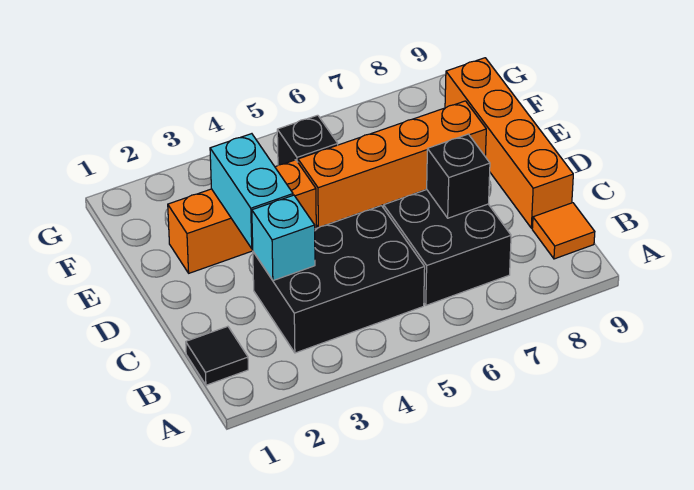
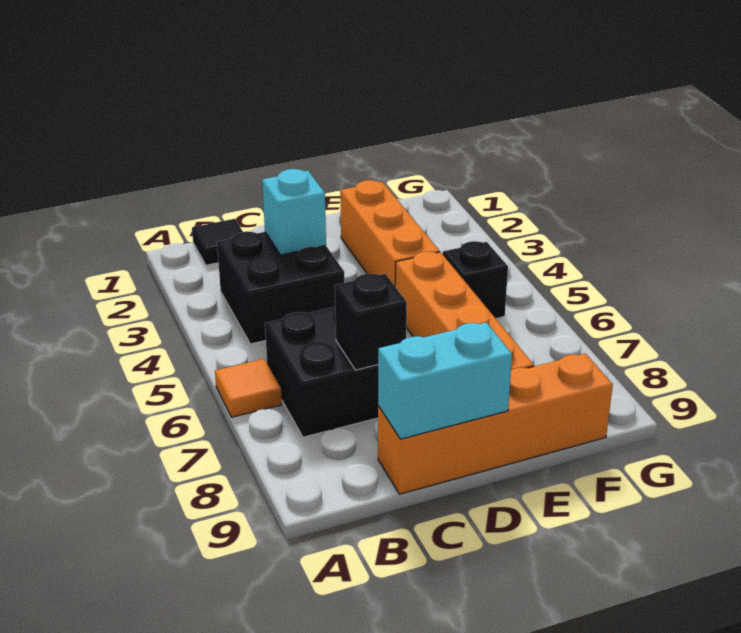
black 2x3 brick [253,206,425,353] -> black 2x2 brick [217,232,344,344]
orange 1x1 tile [532,203,595,259] -> orange 1x1 tile moved to [215,359,282,417]
cyan 1x2 brick [210,134,293,249] -> cyan 1x2 brick moved to [378,322,512,439]

